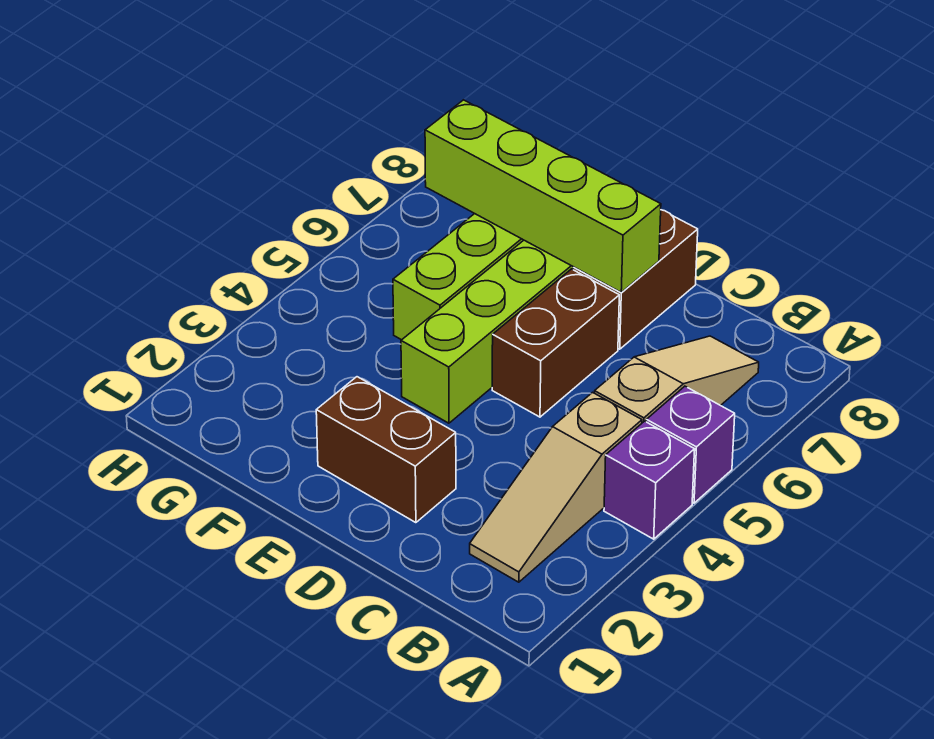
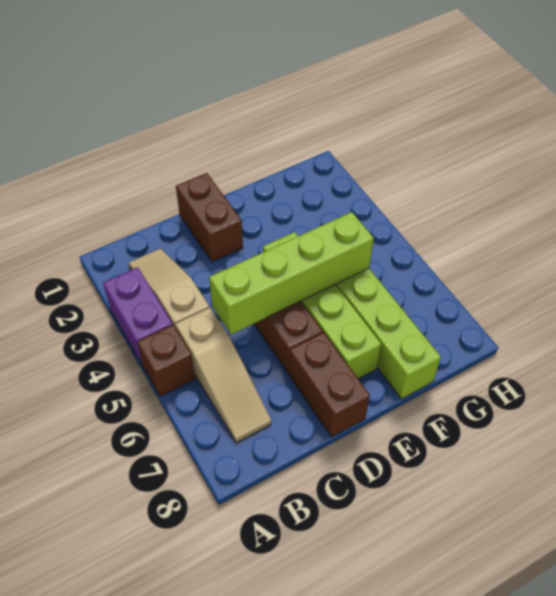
purple 1x1 brick [604,421,695,539] -> purple 1x2 brick [103,267,173,366]
purple 1x1 brick [646,386,735,503] -> brown 1x1 brick [137,325,195,397]
brown 1x2 brick [316,377,456,523] -> brown 1x2 brick turned to [176,173,243,262]
lime 1x4 brick [425,100,661,292] -> lime 1x4 brick moved to [209,212,374,334]

